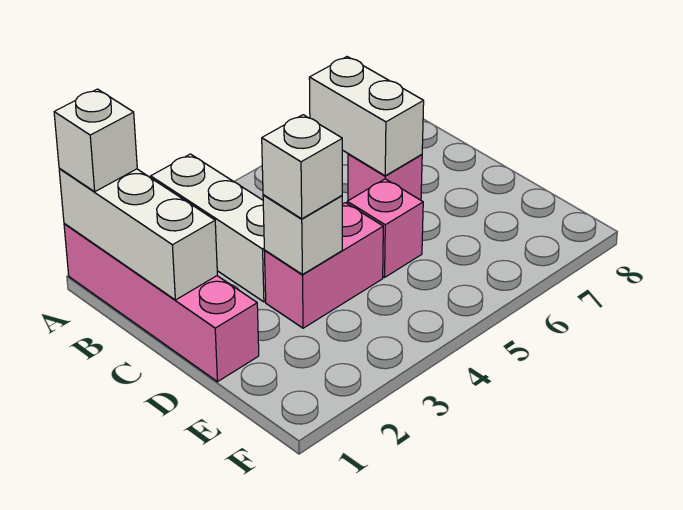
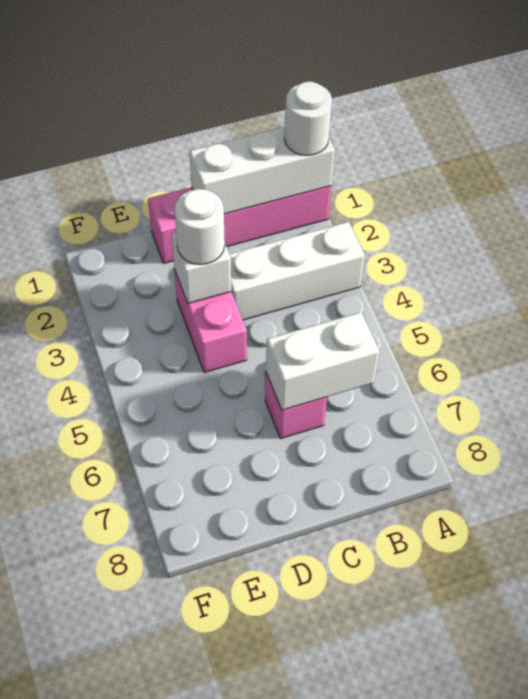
white 1x1 brick [54,89,137,192] -> white 1x1 round brick [284,82,332,156]
white 1x1 brick [262,115,342,219] -> white 1x1 round brick [174,189,225,264]
pink 1x1 brick [347,179,423,277] -> none

